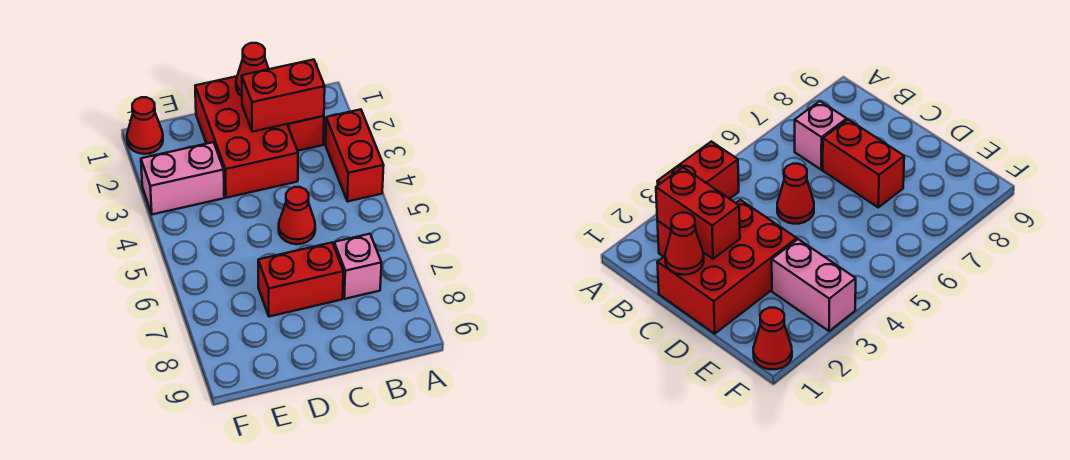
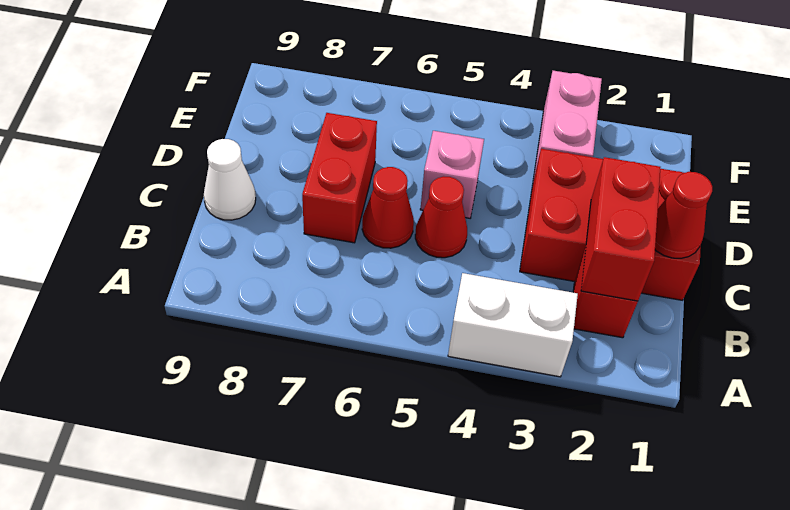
red 1x2 brick [326,109,384,202] -> white 1x2 brick [448,273,578,377]
pink 1x1 brick [334,234,382,299] -> pink 1x1 brick moved to [420,131,484,218]
none -> white 1x1 cone [204,139,256,220]
red 1x1 cone [127,97,163,154] -> red 1x1 cone moved to [362,167,414,248]

